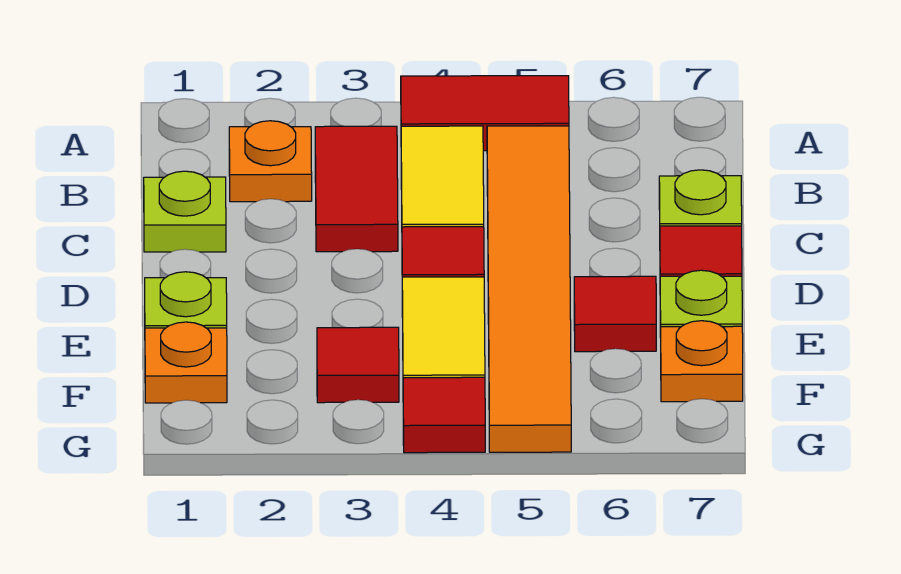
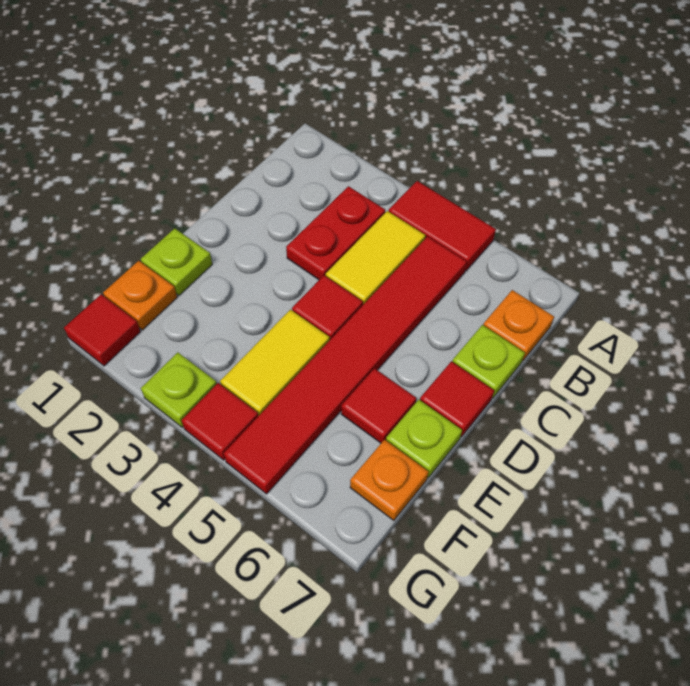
orange 1x1 plate [229,121,312,202] -> orange 1x1 plate moved to [483,290,554,361]
red 1x2 tile [315,126,398,252] -> red 1x2 plate [286,186,385,280]
orange 1x6 tile [487,126,571,452] -> red 1x6 tile [224,236,467,494]
lime 1x1 plate [144,171,226,252] -> lime 1x1 plate moved to [141,352,217,427]
red 1x1 tile [317,327,399,403] -> red 1x1 tile moved to [64,295,141,366]

